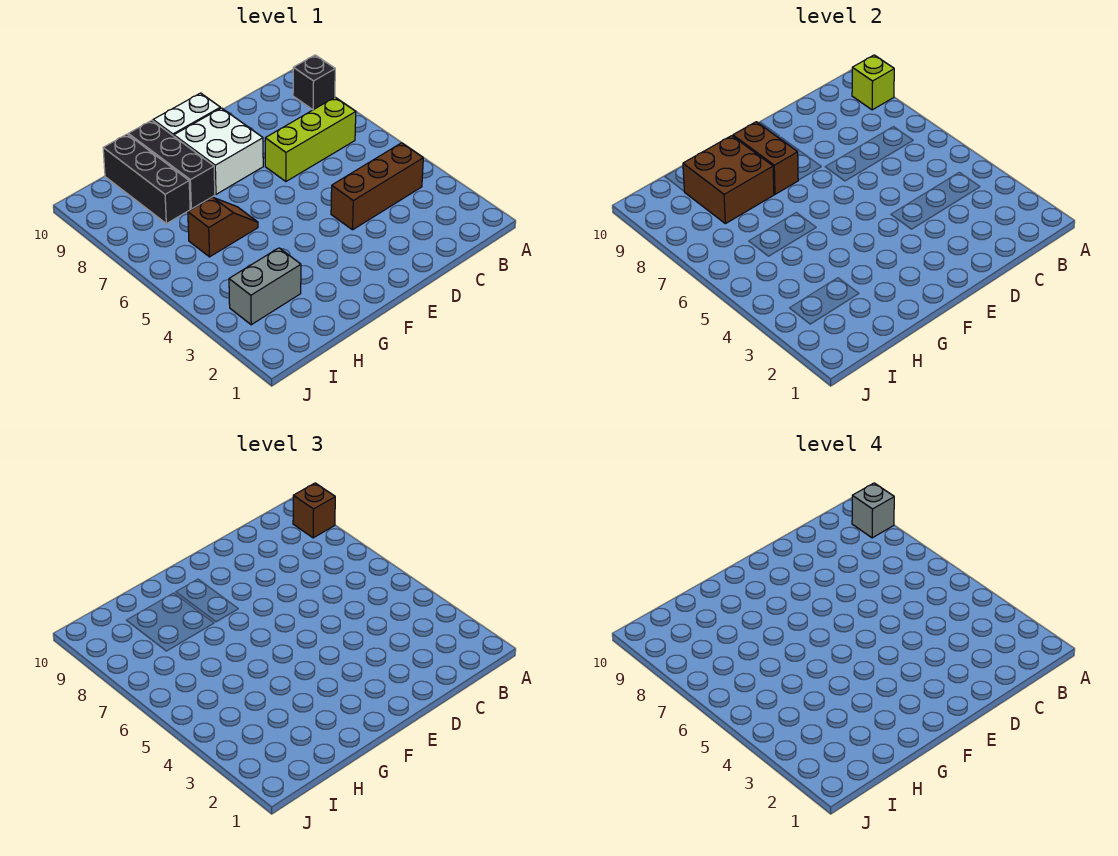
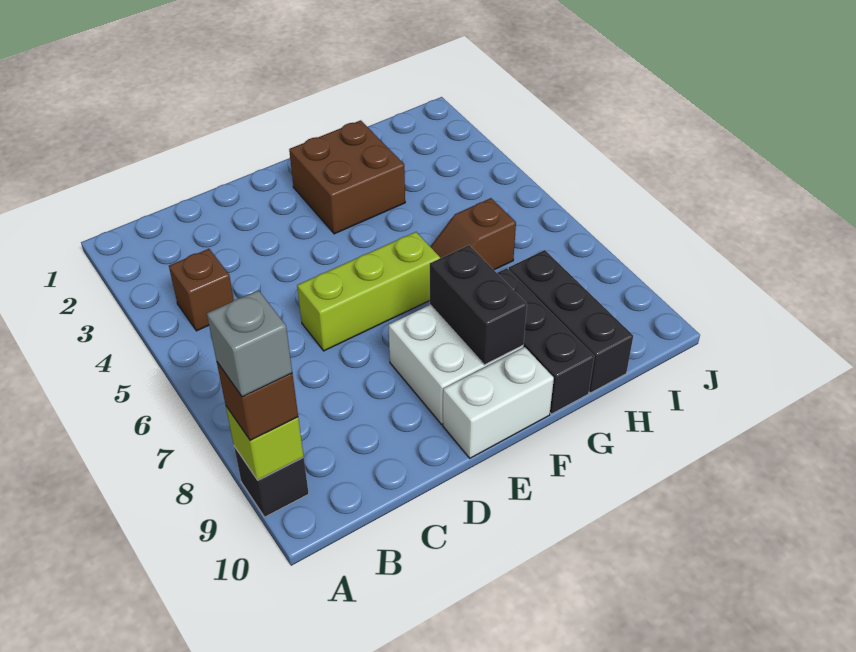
brown 1x3 brick [331,143,423,230] -> brown 1x1 brick [169,249,234,331]
lime 1x3 brick [265,97,356,181] -> lime 1x3 brick moved to [297,232,440,351]
brown 1x2 brick [733,122,798,194] -> black 1x2 brick [430,245,527,365]
brown 2x2 brick [683,136,774,224] -> brown 2x2 brick moved to [289,120,405,234]
grey 1x2 brick [229,248,301,325] -> none

